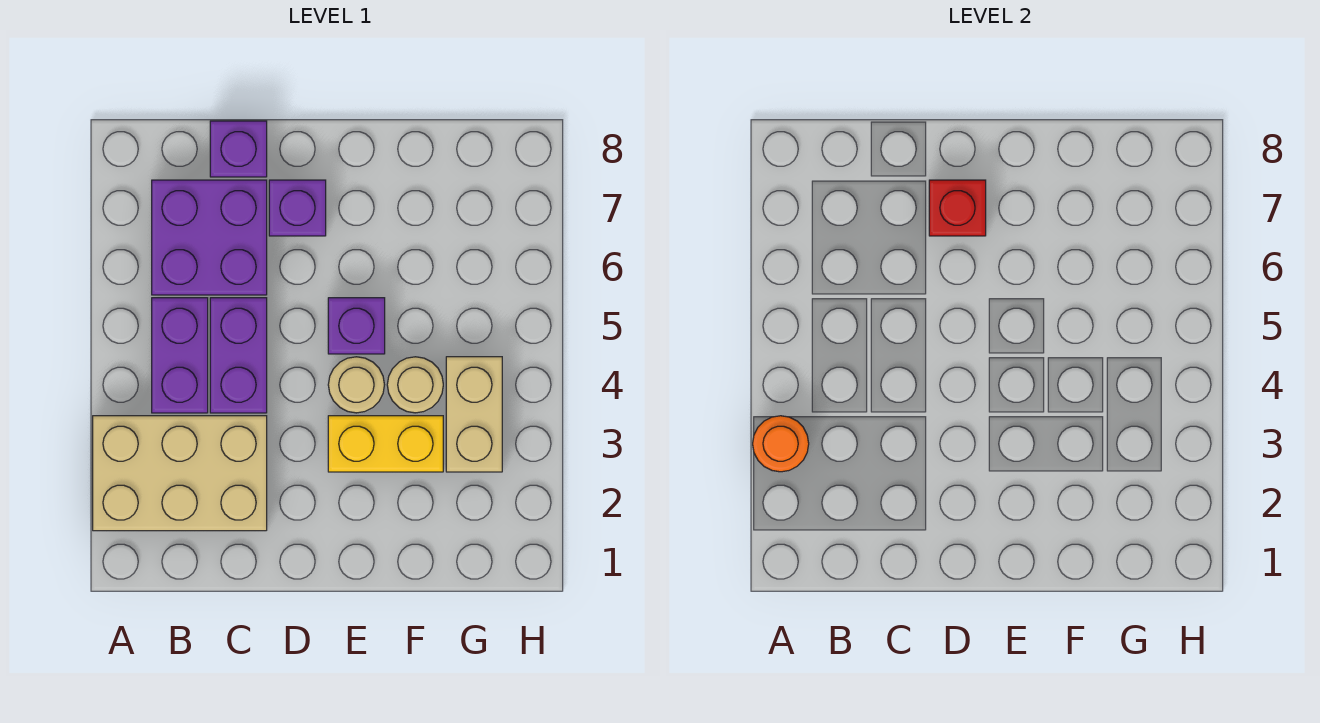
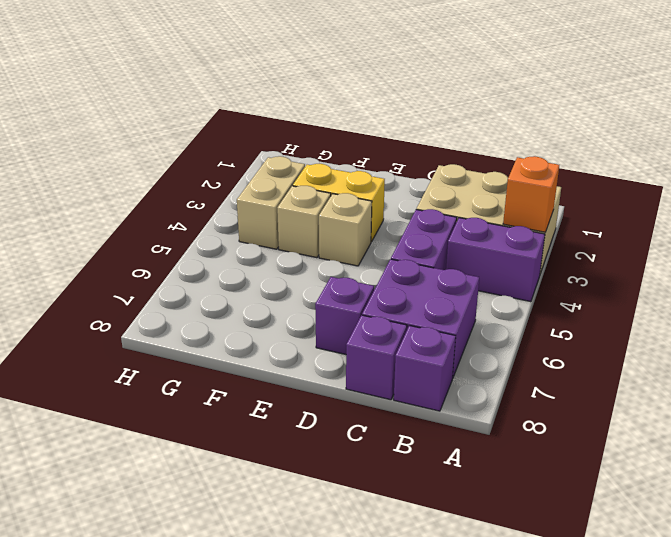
orange 1x1 round brick [753,416,809,472] -> orange 1x1 brick [503,156,559,232]
purple 1x2 brick [152,298,208,413] -> purple 1x2 brick turned to [446,218,545,302]
red 1x1 brick [929,180,986,236] -> none
tan 1x1 round brick [328,357,384,413] -> tan 1x1 brick [319,193,372,266]
purple 1x1 brick [328,298,385,354] -> purple 1x1 brick moved to [394,326,456,411]
tan 1x1 round brick [387,357,443,413] -> tan 1x1 brick [277,186,331,258]

